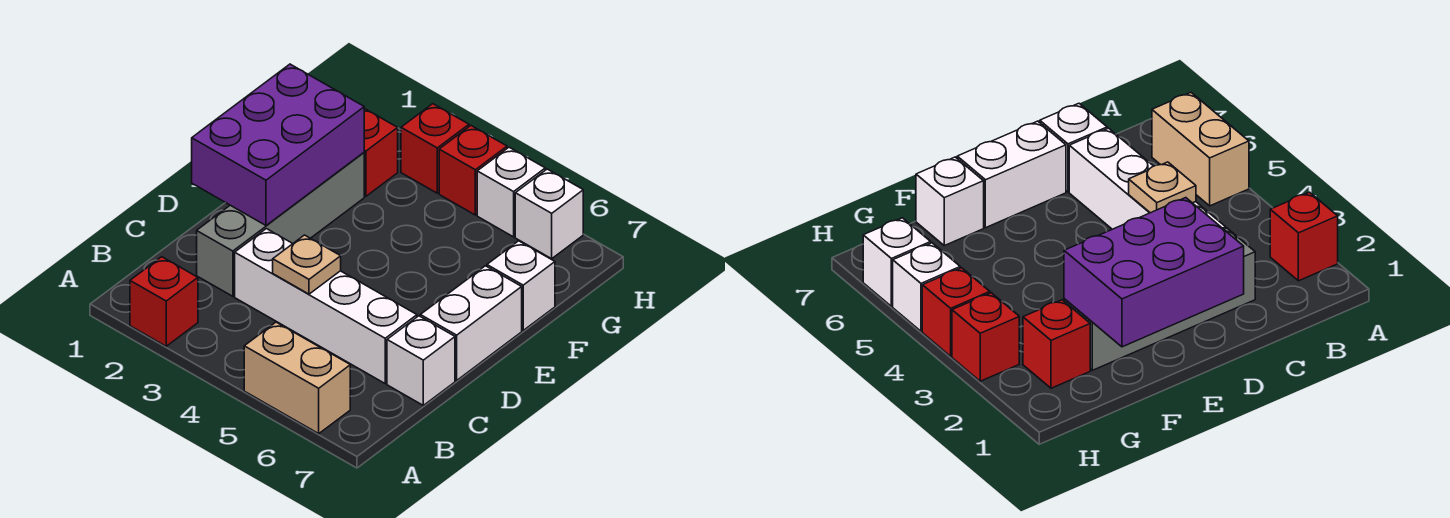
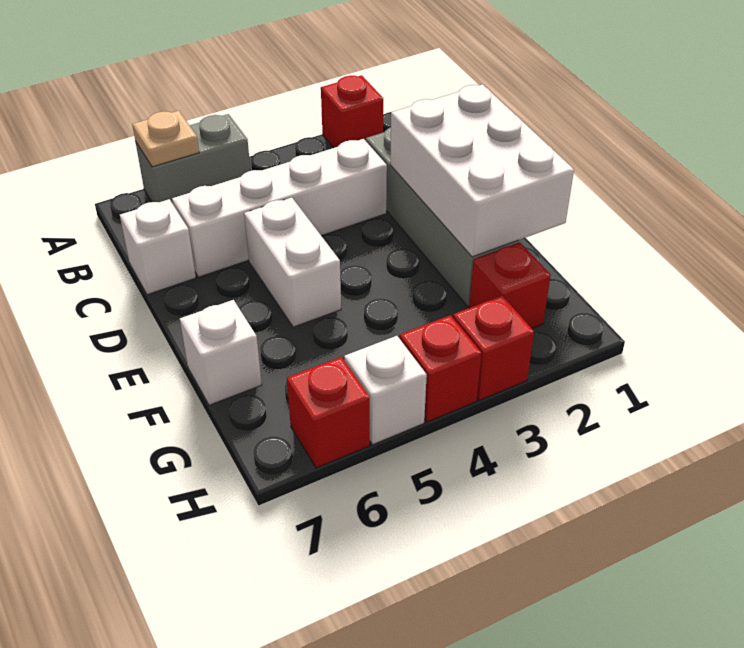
tan 1x2 brick [244,322,350,434] -> grey 1x2 brick [136,114,251,204]
tan 1x1 plate [273,235,341,294] -> tan 1x1 plate moved to [132,111,199,167]
purple 2x3 brick [192,64,364,225] -> white 2x3 brick [390,84,574,257]
white 1x2 brick [420,266,522,380] -> white 1x2 brick moved to [244,198,341,327]
white 1x1 brick [515,169,583,259] -> red 1x1 brick [287,357,370,468]

